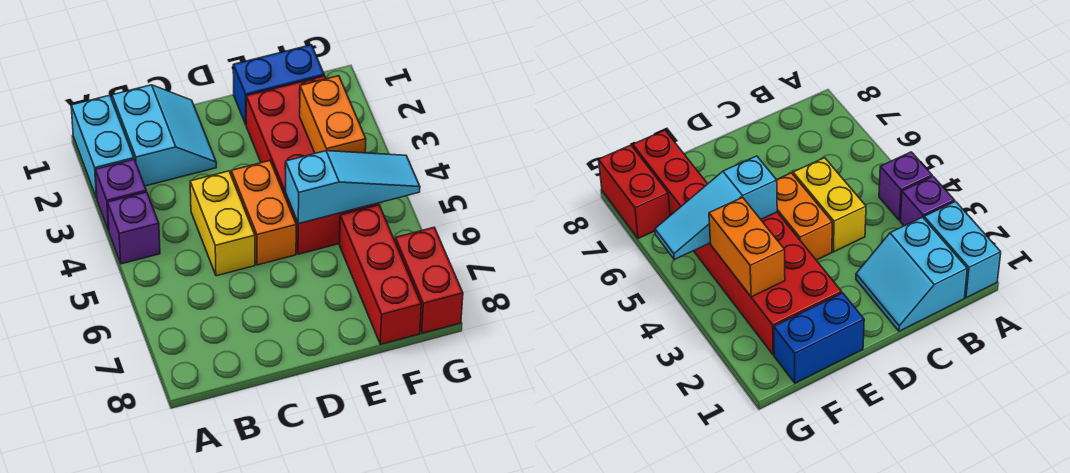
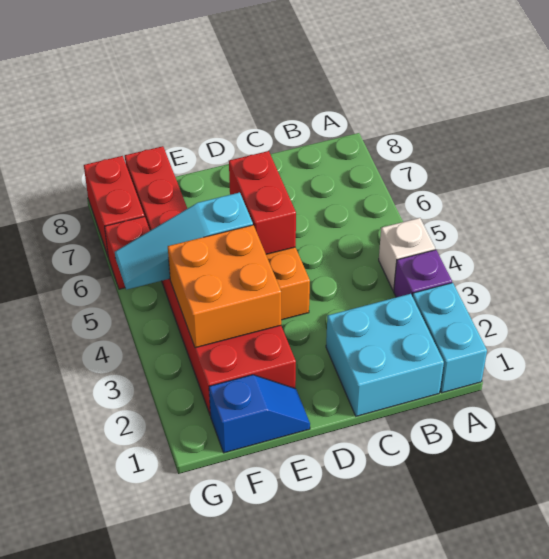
purple 1x1 brick [107,192,160,264] -> white 1x1 brick [379,218,435,291]
cyan 2x2 slope [112,85,216,186] -> cyan 2x2 brick [326,294,444,416]
yellow 1x2 brick [190,171,255,276] -> none
none -> red 1x2 brick [229,151,296,254]
blue 1x2 brick [233,45,324,124] -> blue 1x2 slope [209,375,310,453]
orange 1x2 brick [300,76,366,153] -> orange 2x2 brick [168,225,281,348]
none -> red 1x1 brick [105,216,150,289]

